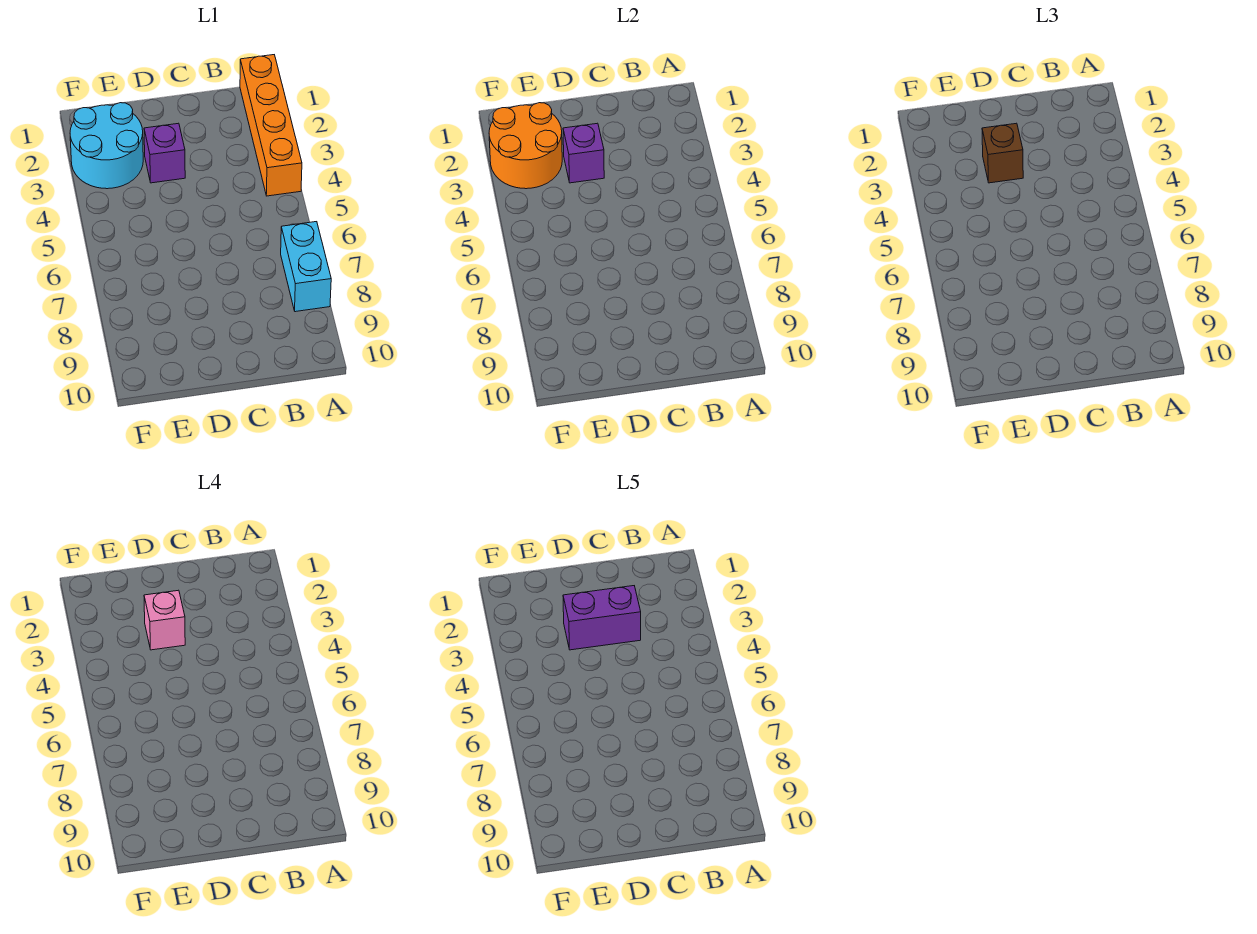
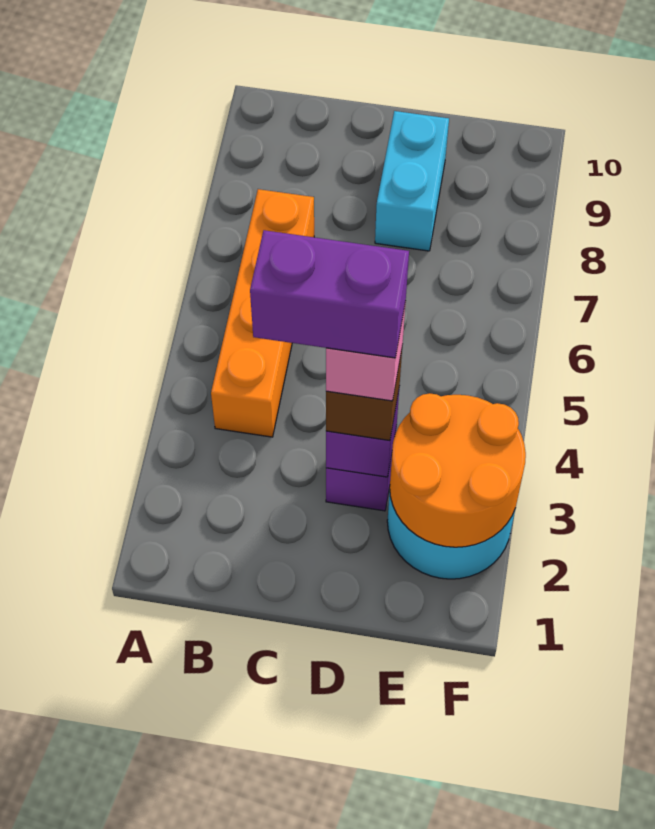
orange 1x4 brick [240,55,302,196] -> orange 1x4 brick moved to [211,189,314,437]
cyan 1x2 brick [281,222,331,312] -> cyan 1x2 brick moved to [375,111,449,251]

